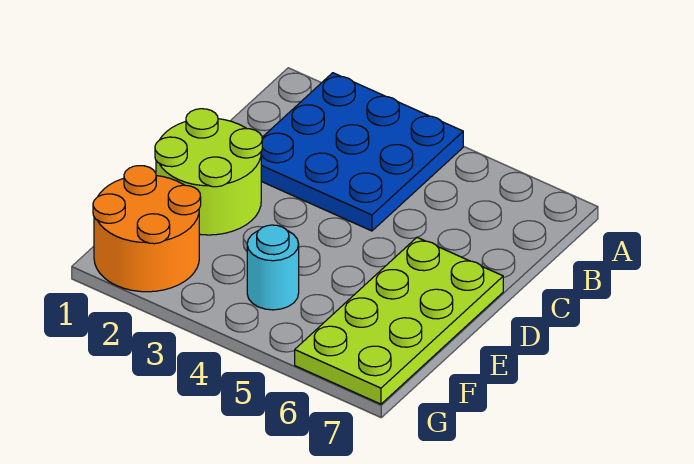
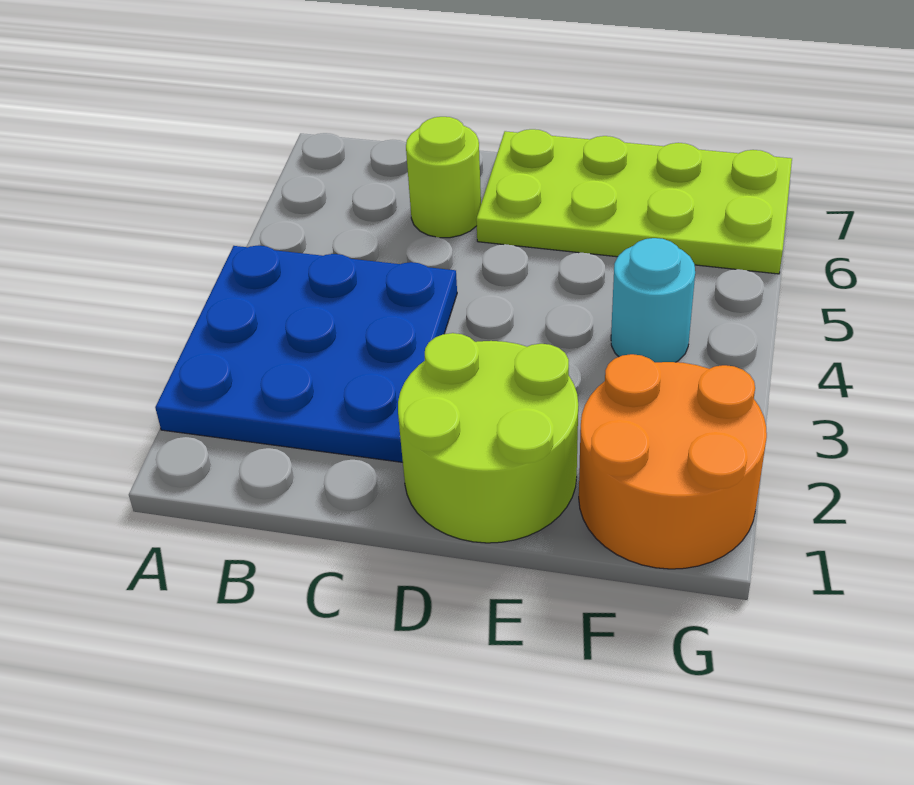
none -> lime 1x1 round brick [406,117,481,238]

